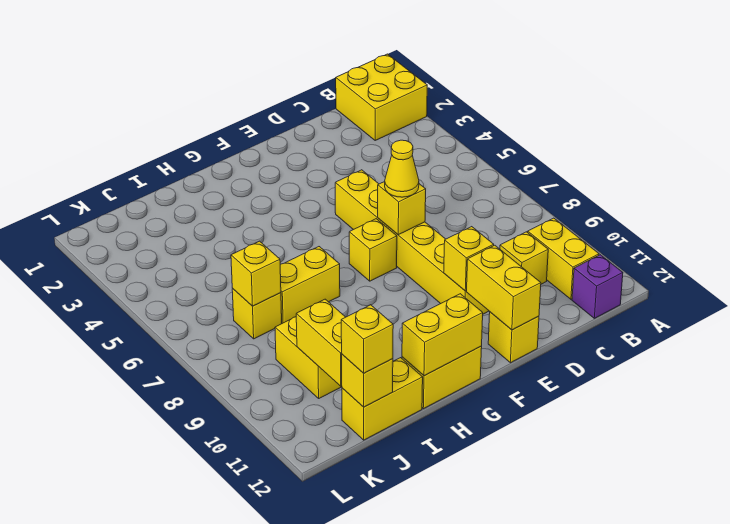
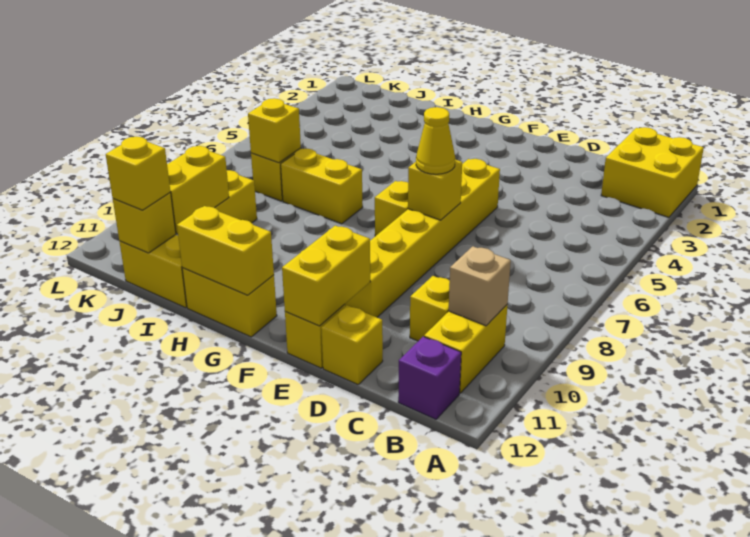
none -> tan 1x1 brick [449,246,511,326]
yellow 1x1 brick [444,227,494,291] -> yellow 1x1 brick moved to [321,305,383,385]

